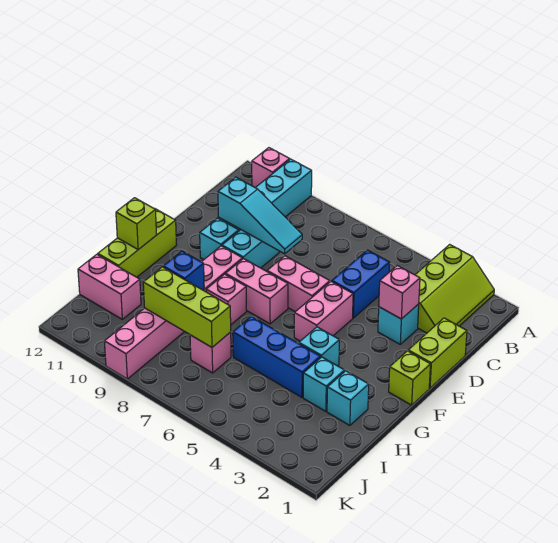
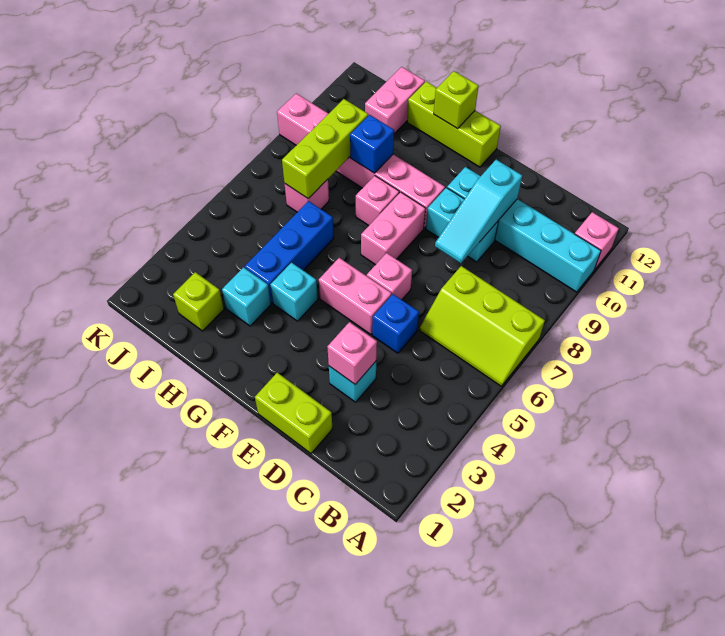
lime 2x3 slope [415,244,494,333] -> lime 2x3 slope moved to [420,266,545,386]
blue 1x2 brick [332,250,390,318] -> blue 1x1 brick [372,294,419,353]
pink 1x2 brick [267,256,330,312] -> pink 1x1 brick [367,253,412,300]
lime 1x1 brick [389,351,431,405] -> lime 1x1 brick moved to [173,272,224,331]
cyan 1x1 brick [327,371,369,425] -> none

